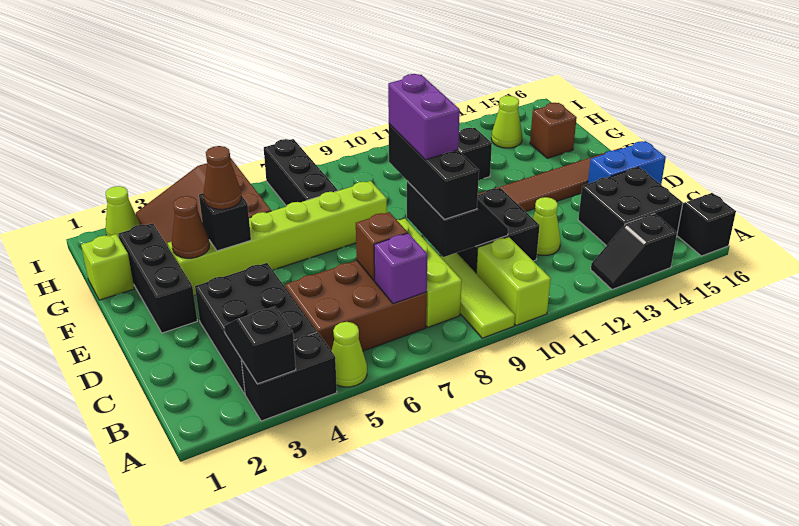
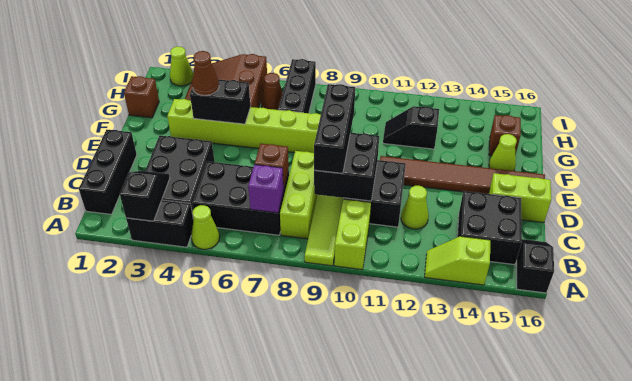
black 1x2 slope [591,214,677,289] -> lime 1x2 slope [425,236,490,285]
brown 2x3 brick [285,261,427,351] -> black 2x3 brick [192,161,289,235]
black 2x2 slope [407,181,508,257] -> black 2x2 brick [314,133,379,201]
purple 1x2 brick [388,74,460,160] -> none
blue 1x2 brick [588,141,666,184] -> lime 1x2 brick [489,173,551,223]
black 1x3 brick [118,223,197,333] -> black 1x3 brick moved to [79,130,137,214]
brown 1x1 cone [172,196,210,258] -> brown 1x1 cone moved to [261,73,283,110]
black 1x1 brick [199,193,251,251] -> black 1x2 brick [190,79,251,124]
lime 1x1 brick [81,234,134,300] -> brown 1x1 brick [124,76,159,118]
lime 1x1 cone [491,96,522,148] -> lime 1x1 cone moved to [489,134,517,171]

